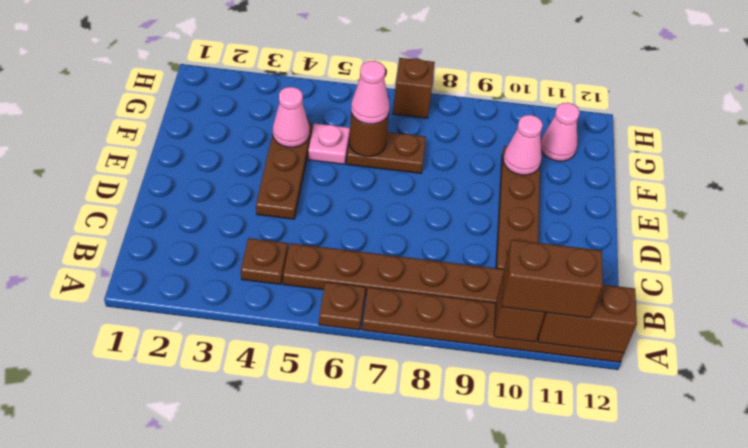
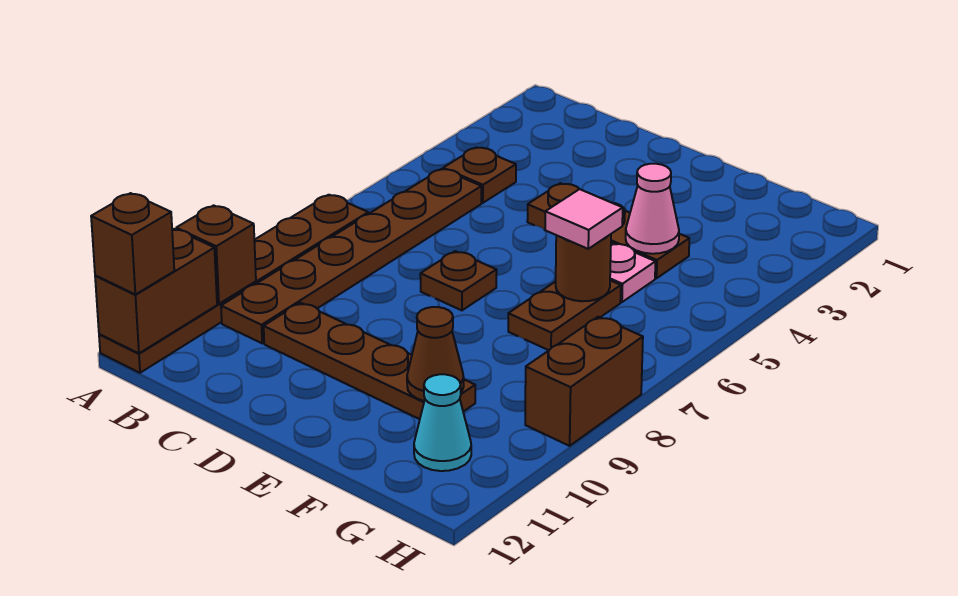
brown 1x1 plate [319,282,366,330] -> brown 1x1 plate moved to [420,251,497,310]
brown 1x2 brick [502,240,603,318] -> brown 1x2 brick moved to [525,317,643,446]
pink 1x1 cone [351,61,389,124] -> pink 1x1 tile [545,189,623,249]
pink 1x1 cone [503,115,543,175] -> brown 1x1 cone [407,307,464,401]
pink 1x1 cone [541,103,580,161] -> cyan 1x1 cone [414,374,471,471]
brown 1x1 brick [393,58,435,118] -> brown 1x1 brick moved to [91,193,174,294]

